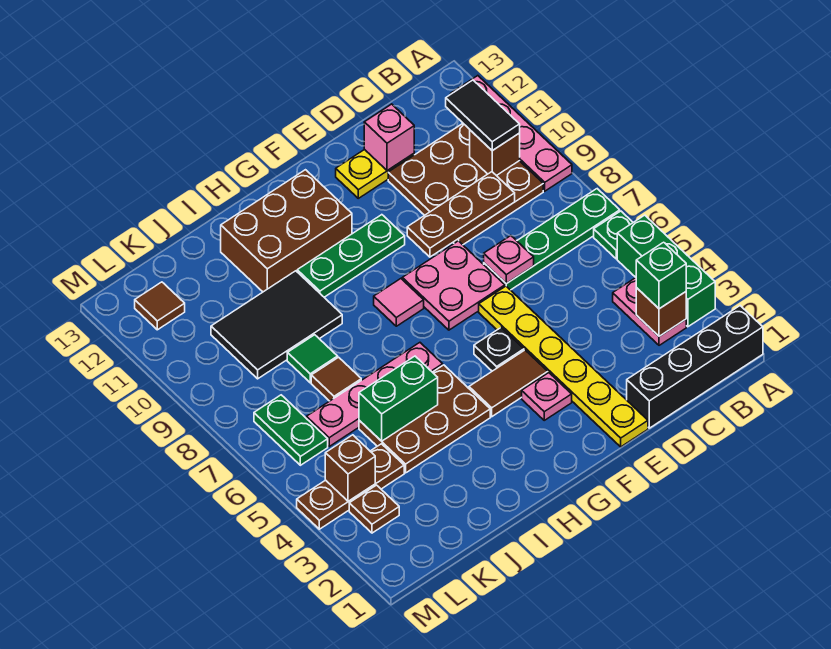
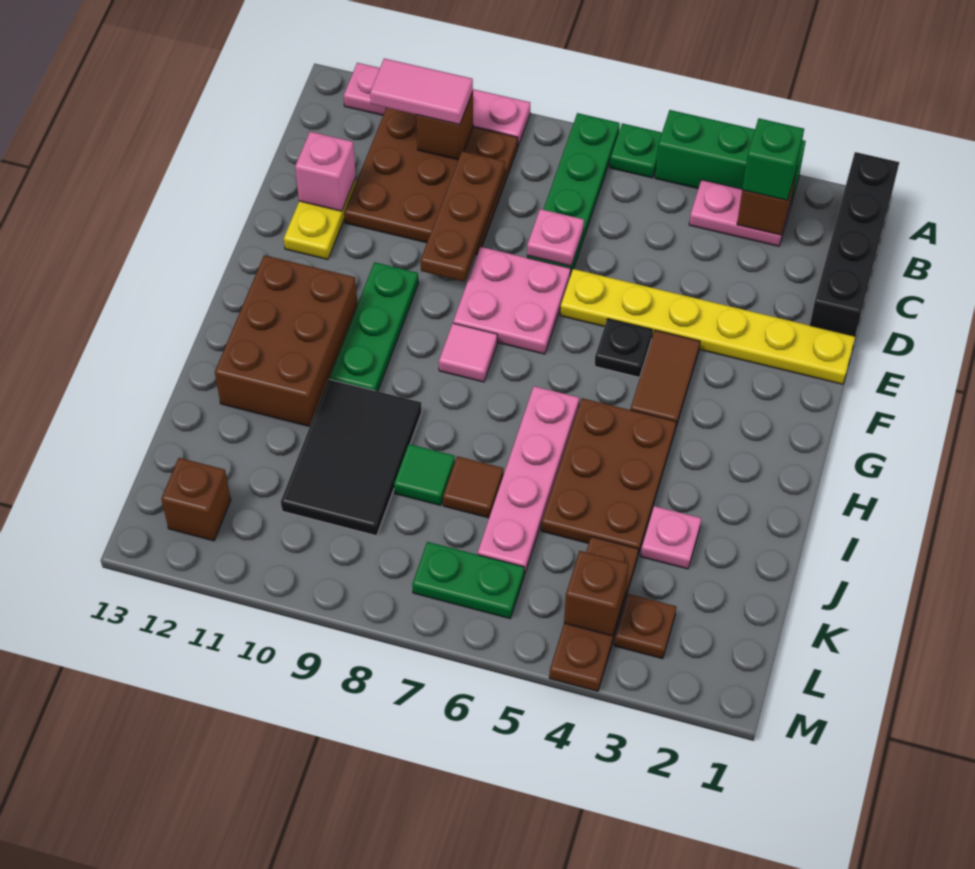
black 1x2 tile [446,80,520,151] -> pink 1x2 tile [370,58,473,125]
pink 1x1 plate [522,373,572,420] -> pink 1x1 plate moved to [641,506,701,569]
green 1x2 brick [359,356,438,441] -> none
brown 1x1 tile [135,282,185,330] -> brown 1x1 brick [161,458,231,541]

